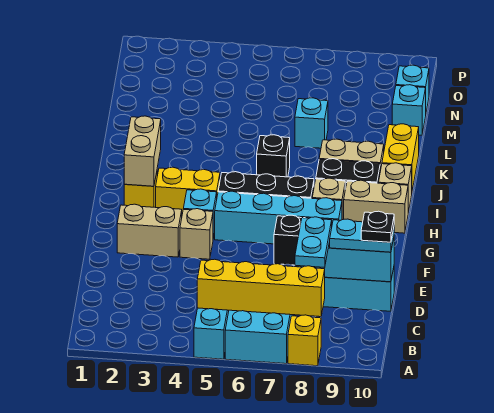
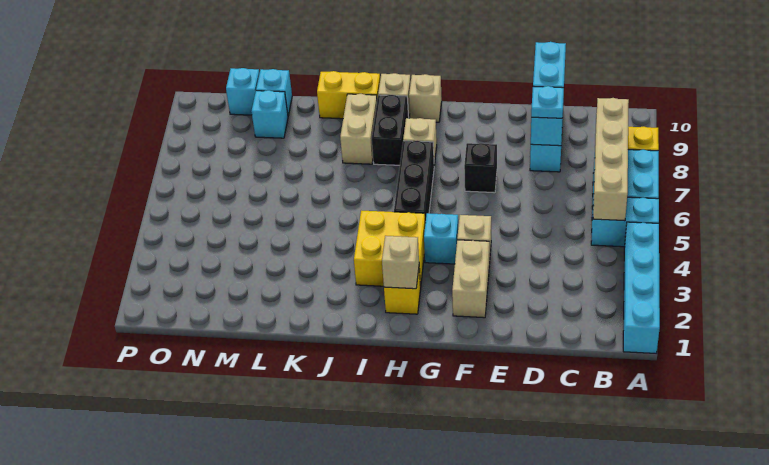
yellow 1x4 brick [197,259,325,317] -> tan 1x4 brick [593,98,629,221]
cyan 1x2 plate [295,217,332,267] -> cyan 1x1 plate [531,86,564,118]
black 1x1 plate [361,211,394,242] -> none
cyan 1x4 brick [215,191,342,244] -> cyan 1x4 brick moved to [623,222,660,353]
tan 1x2 brick [124,116,161,186] -> tan 1x1 brick [382,236,419,289]
yellow 1x2 brick [156,167,220,214] -> yellow 2x2 brick [354,211,425,288]
tan 1x2 brick [344,180,408,233] -> tan 1x1 brick [409,74,442,122]
black 1x1 brick [257,135,290,177] -> none
cyan 1x1 brick [295,98,328,148] -> cyan 1x1 brick moved to [251,90,288,138]

